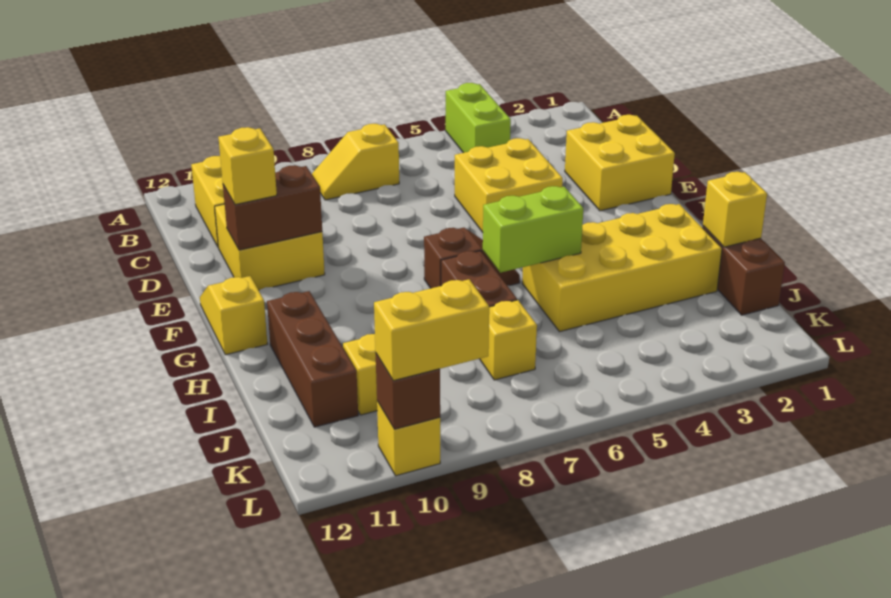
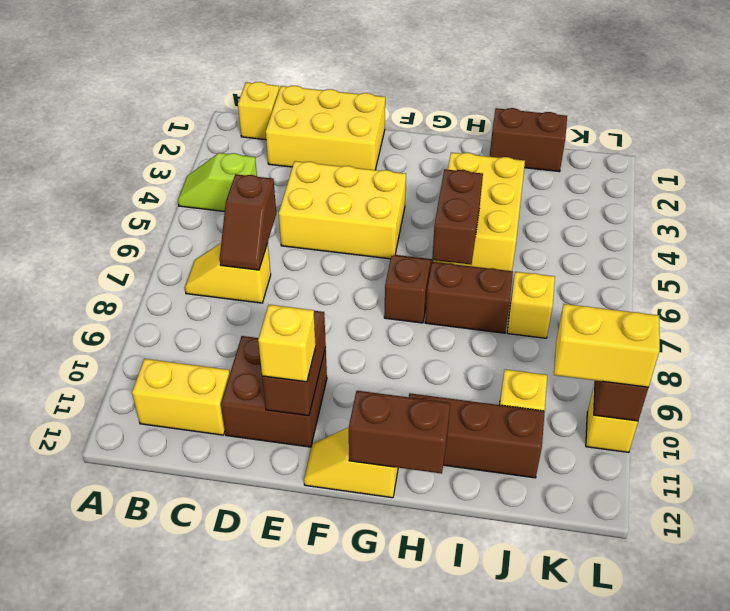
lime 1x2 brick [446,83,511,153] -> lime 1x2 slope [178,153,257,211]
yellow 1x2 slope [312,124,399,200] -> yellow 1x2 slope turned to [185,243,271,303]
none -> brown 1x2 slope [220,174,276,270]
yellow 2x2 brick [565,115,675,211] -> yellow 2x3 brick [266,86,385,170]
yellow 2x2 brick [455,138,563,232] -> yellow 2x3 brick [279,161,406,259]
yellow 2x2 brick [215,204,325,290] -> brown 2x2 brick [221,336,327,447]
none -> brown 1x2 brick [349,391,450,474]
yellow 2x4 brick [522,204,722,332] -> yellow 2x3 brick [435,153,525,271]
lime 1x2 brick [483,186,583,273] -> brown 1x2 brick [432,169,483,265]
yellow 1x1 brick [703,172,767,247] -> yellow 1x1 brick moved to [238,82,279,140]
yellow 1x2 brick [374,279,489,381] -> yellow 1x2 brick turned to [554,304,660,387]

